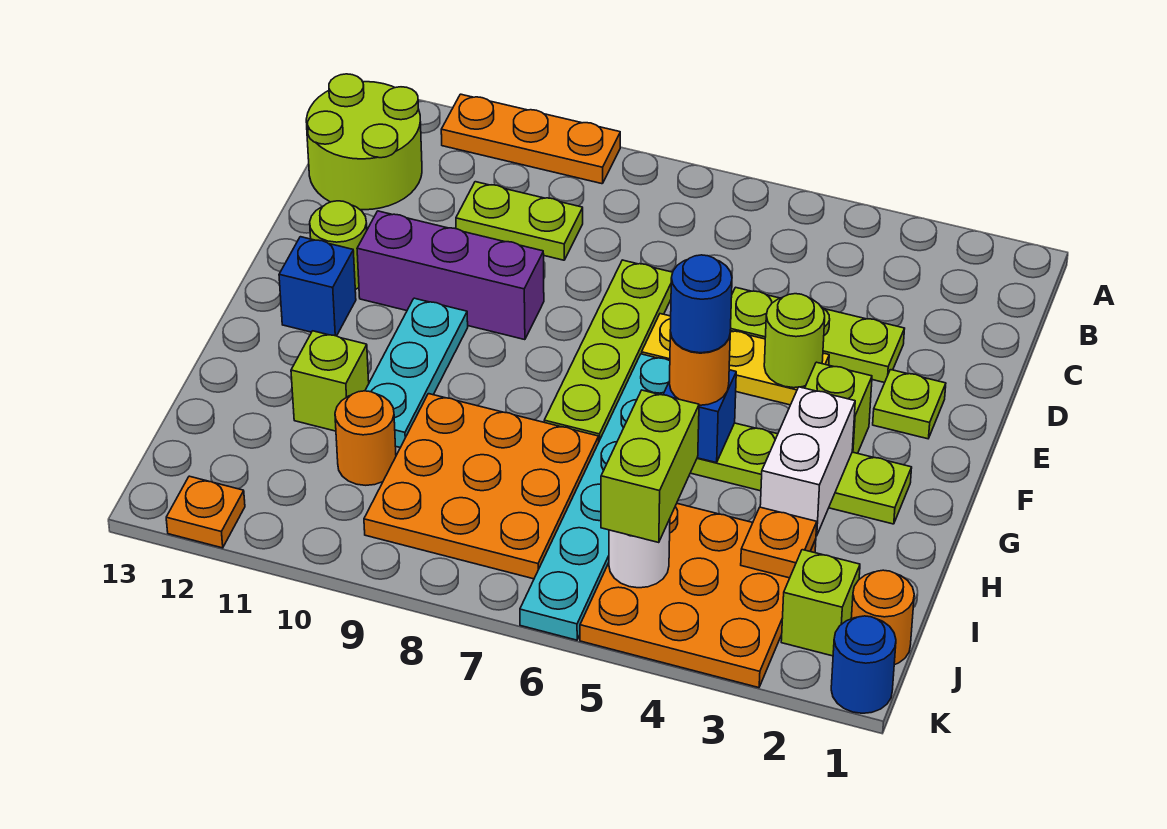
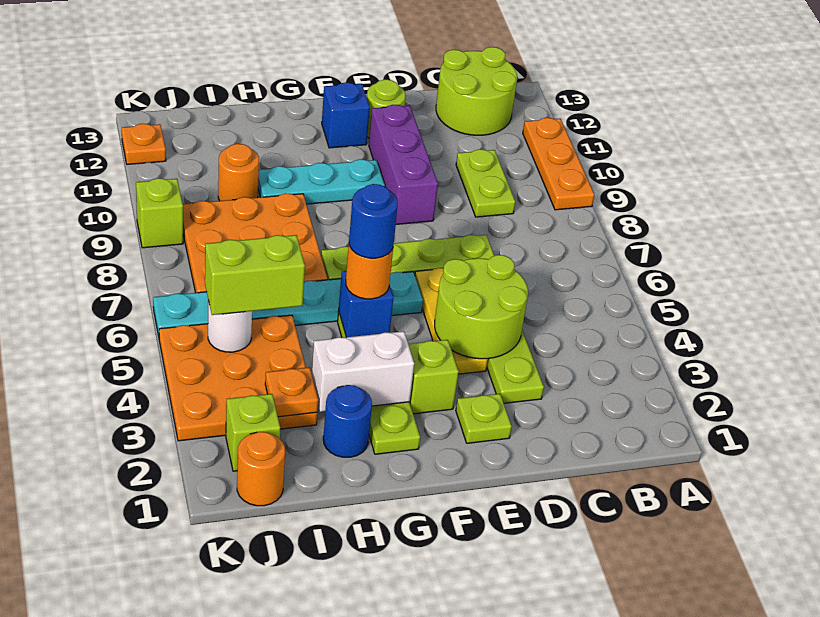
lime 1x1 round brick [764,294,825,388] -> lime 2x2 round brick [435,255,528,359]
lime 1x1 brick [291,331,369,431] -> lime 1x1 brick moved to [136,178,183,248]
blue 1x1 round brick [831,616,896,713] -> blue 1x1 round brick moved to [323,385,372,457]

